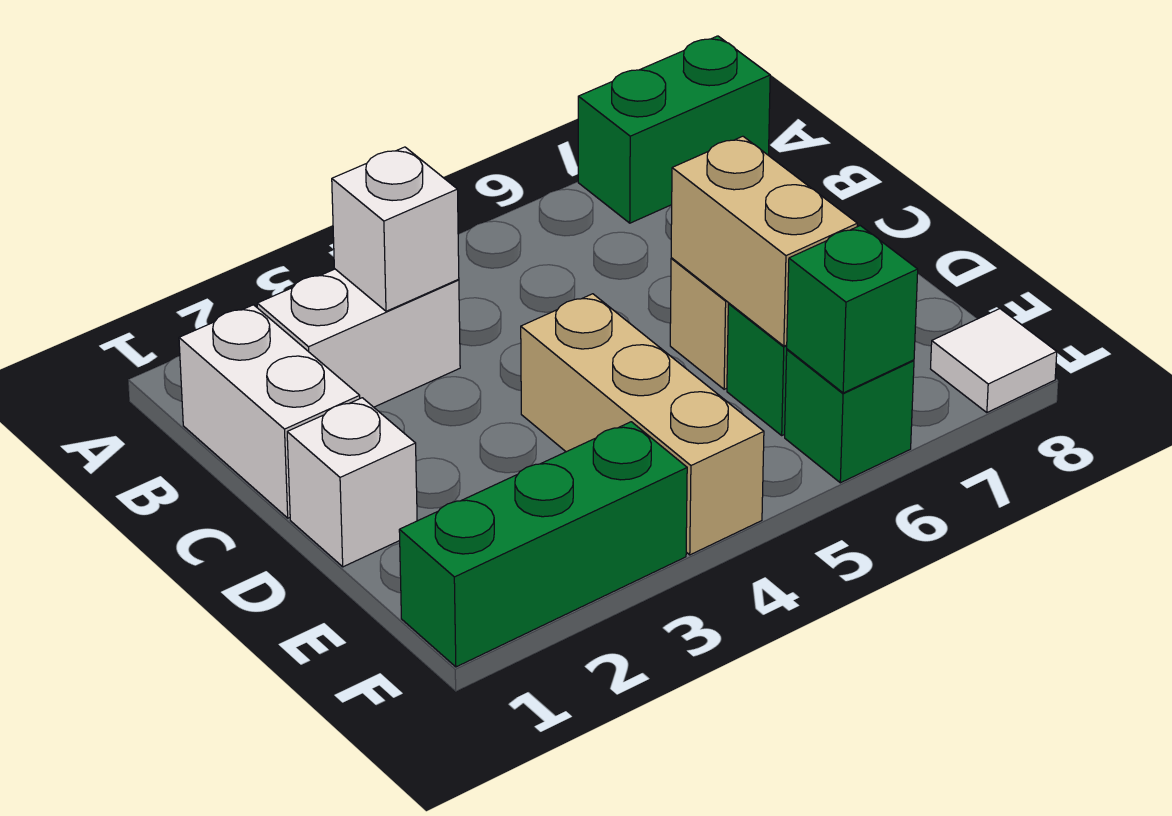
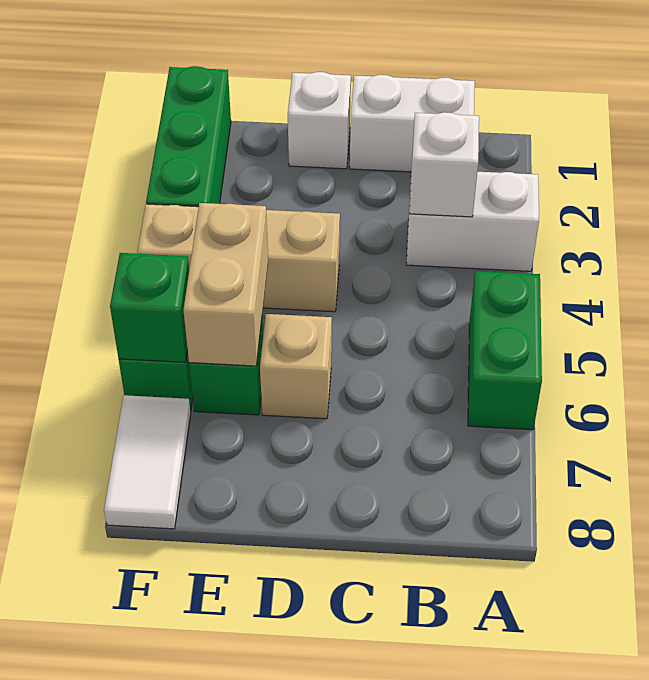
green 1x2 brick [578,36,770,223] -> green 1x2 brick moved to [468,271,542,430]
white 1x2 brick [257,269,460,407] -> white 1x2 brick turned to [406,172,539,271]
tan 1x2 brick [671,136,857,346] -> tan 1x2 brick turned to [183,203,268,366]
white 1x1 tile [931,309,1057,413] -> white 1x2 tile [104,395,191,529]

